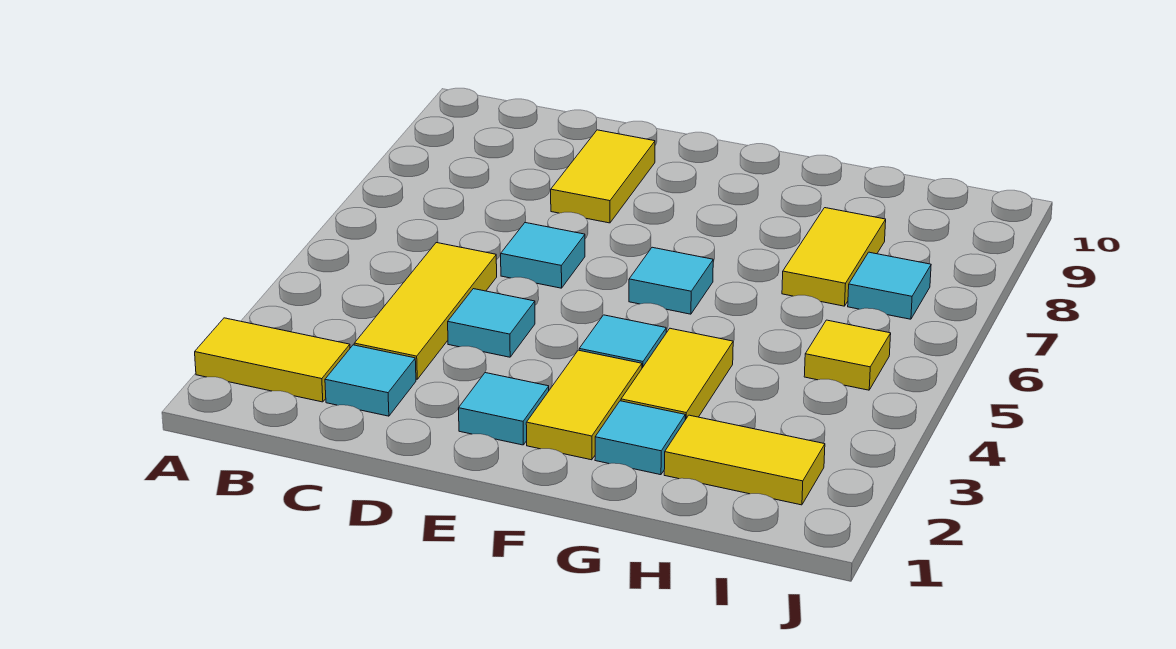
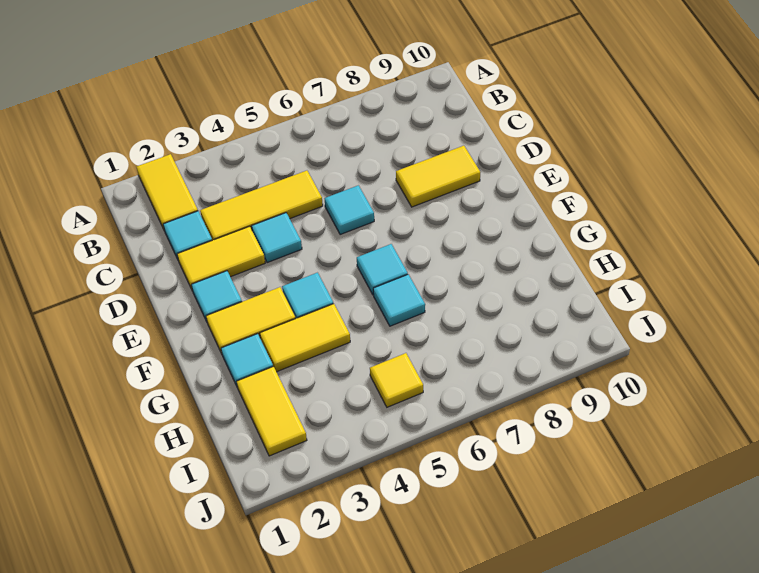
yellow 1x2 tile [782,208,886,306] -> yellow 1x2 tile moved to [177,226,265,291]
cyan 1x1 tile [848,252,931,319] -> cyan 1x1 tile moved to [373,274,425,326]

